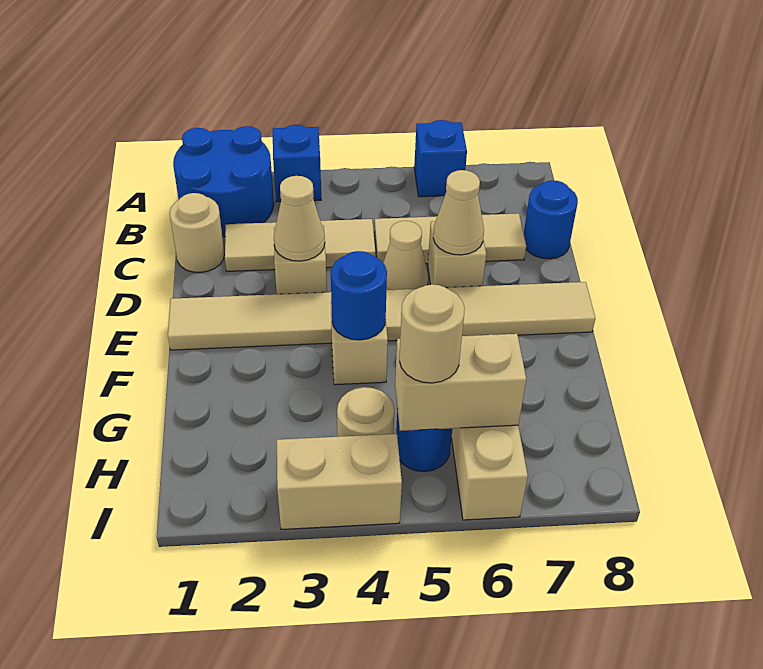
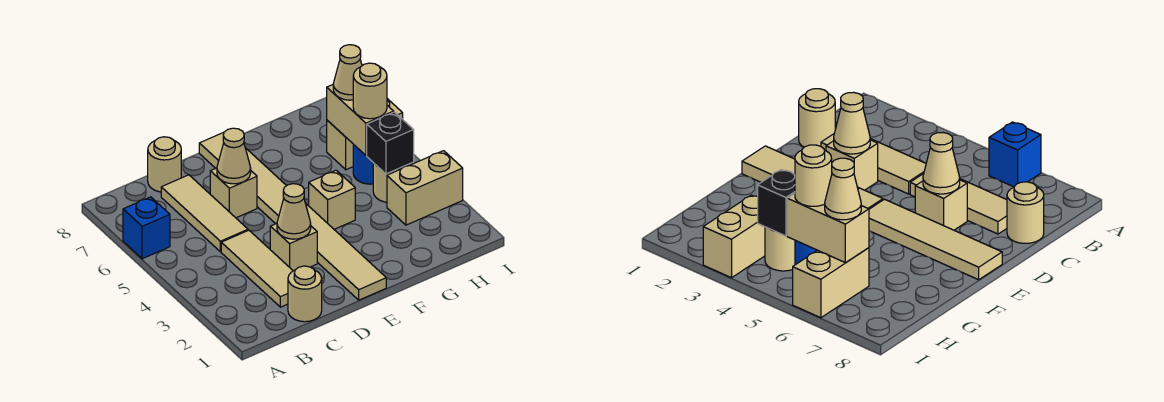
blue 2x2 round brick [173,126,274,237] -> none
blue 1x1 brick [273,125,321,202] -> none
blue 1x1 round brick [524,180,578,259] -> tan 1x1 round brick [148,137,181,192]
tan 1x1 cone [383,221,428,290] -> tan 1x1 cone moved to [333,45,362,100]
blue 1x1 round brick [331,251,387,340] -> none
none -> black 1x1 brick [367,112,414,174]
tan 1x2 brick [277,434,402,530] -> tan 1x2 brick turned to [387,151,463,225]

